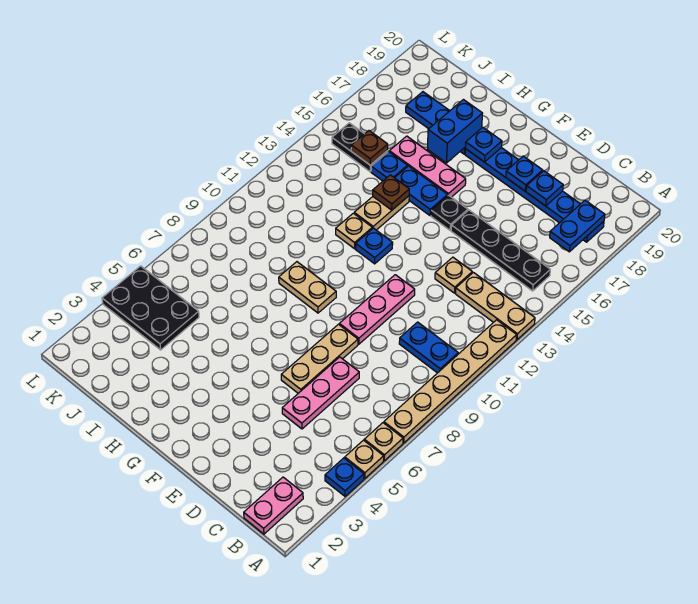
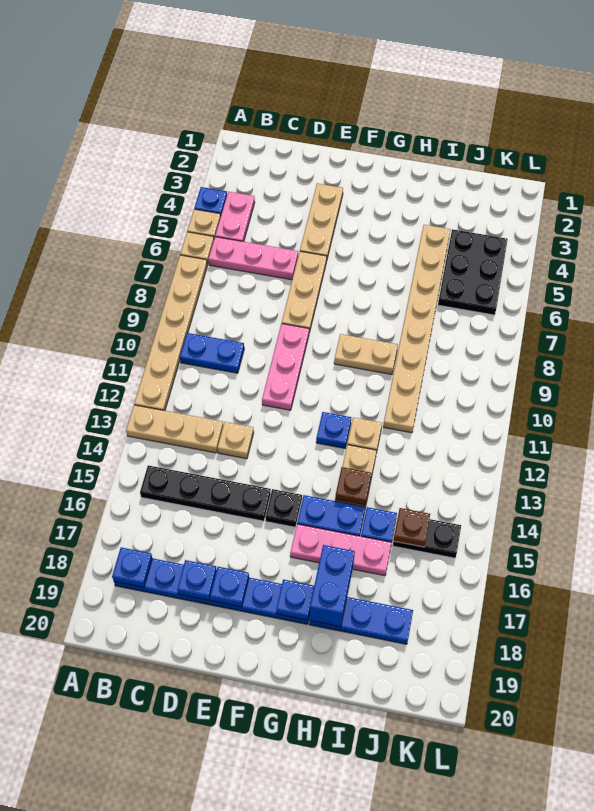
pink 1x2 plate [244,477,303,534] -> pink 1x2 plate moved to [215,192,255,242]
blue 1x2 plate [550,200,605,252] -> blue 1x1 plate [112,547,152,587]
pink 1x3 plate [282,357,359,429] -> pink 1x3 plate turned to [209,237,298,280]
none -> tan 1x3 plate [300,183,343,258]
none -> tan 1x8 plate [383,225,451,433]
black 2x3 plate [102,266,199,350] -> black 2x3 plate turned to [438,229,508,315]

